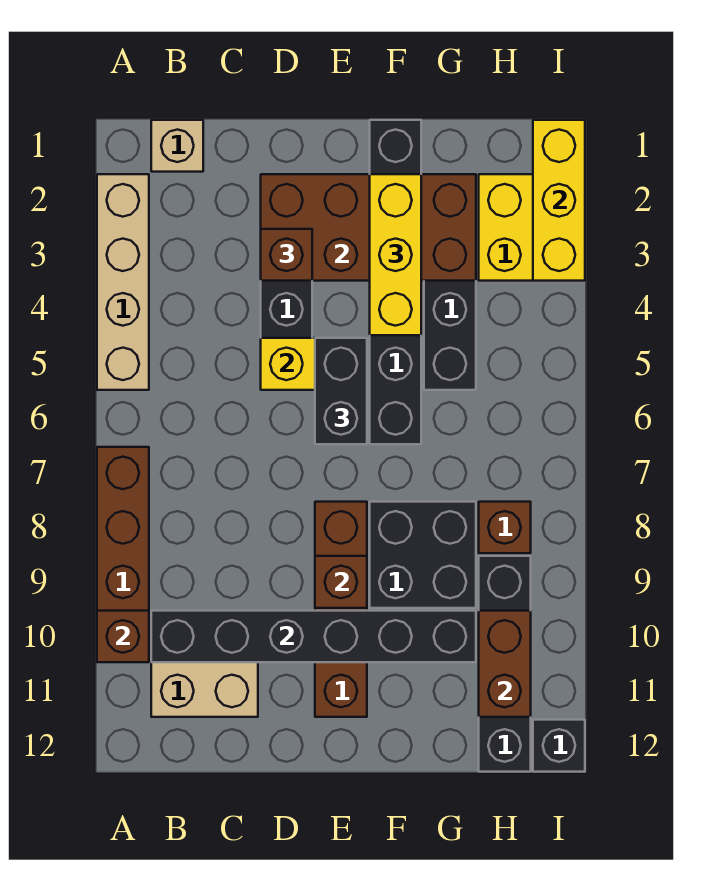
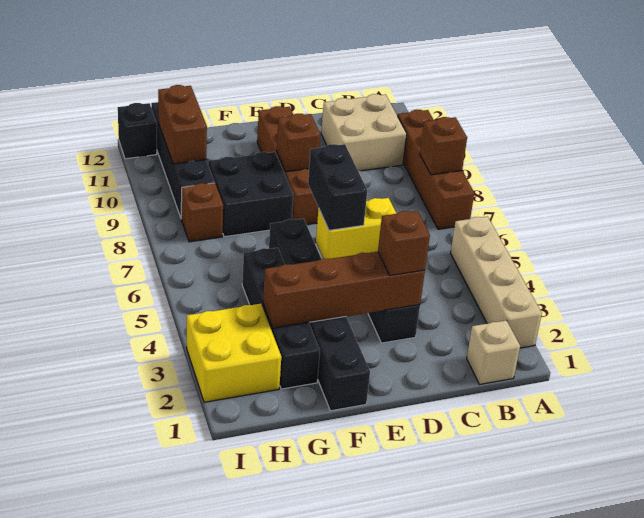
brown 1x1 brick [97,611,149,662] -> brown 1x1 brick moved to [420,117,467,175]
black 1x6 brick [151,611,476,662] -> none
brown 2x4 brick [261,174,476,281] -> brown 1x4 brick [263,252,425,328]
yellow 1x3 brick [370,174,421,335] -> none
yellow 1x3 brick [533,120,585,281] -> none

